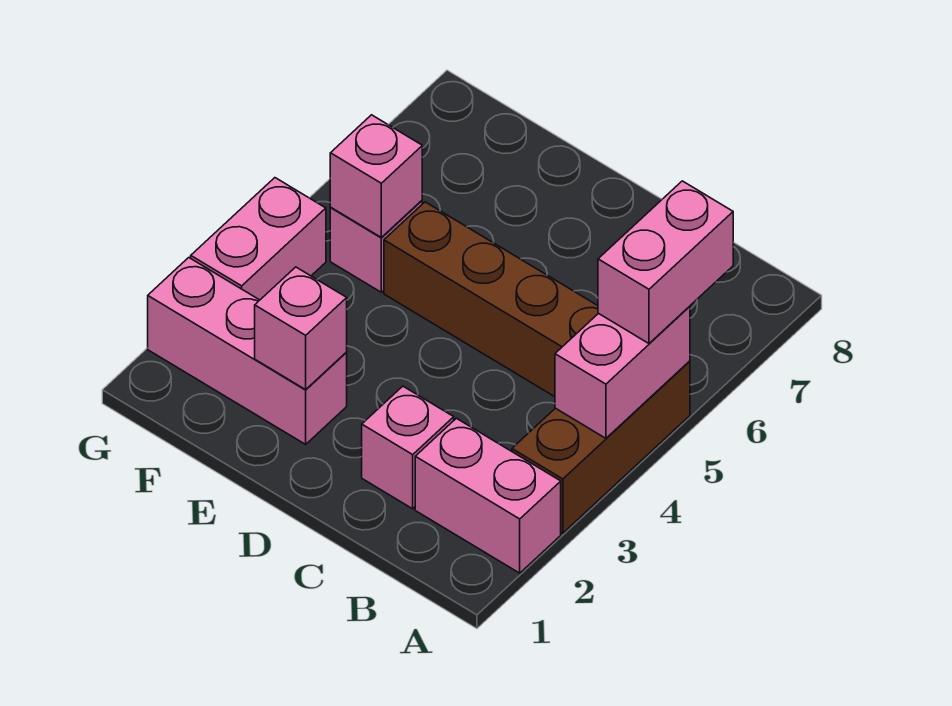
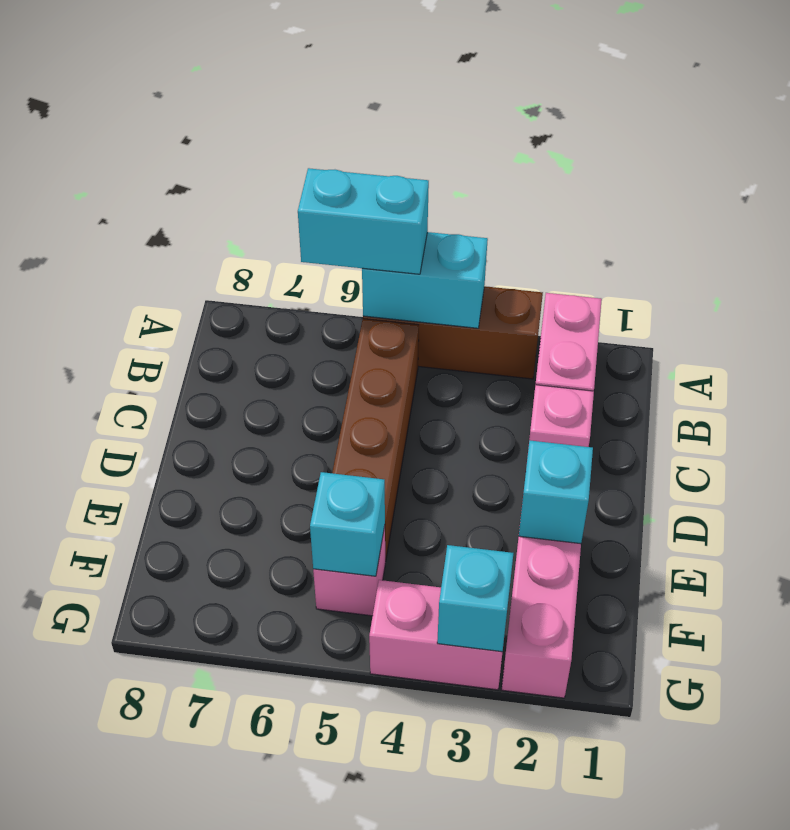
pink 1x2 brick [555,306,690,438] -> cyan 1x2 brick [362,232,488,328]
pink 1x2 brick [598,181,733,343] -> cyan 1x2 brick [298,168,429,274]
pink 1x1 brick [255,267,347,390] -> cyan 1x1 brick [519,440,593,544]
pink 1x1 brick [330,115,422,237] -> cyan 1x1 brick [310,472,385,576]
none -> cyan 1x1 brick [437,545,513,652]

